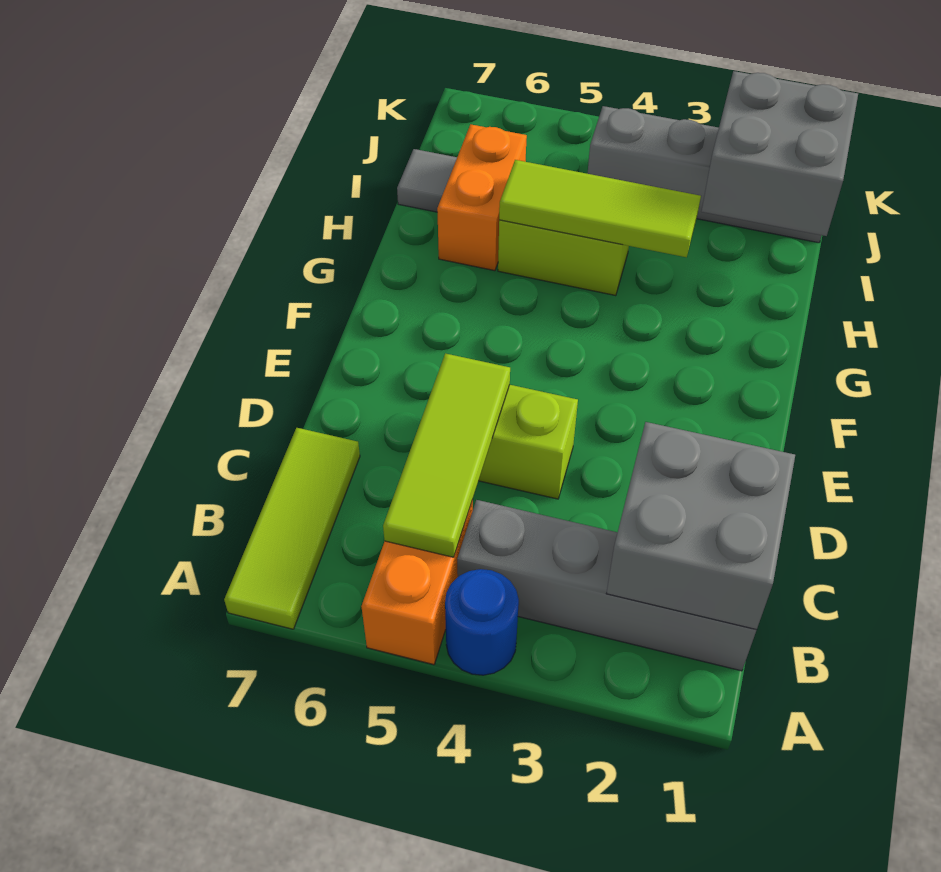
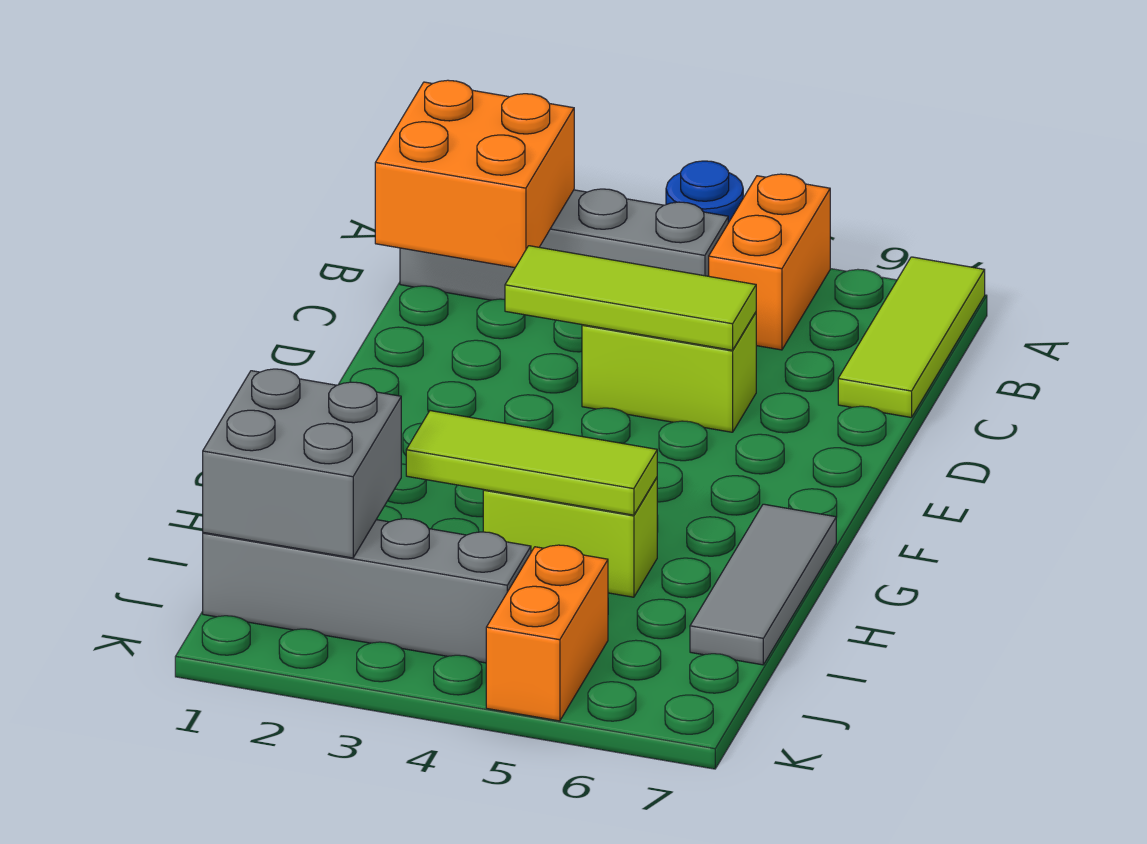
grey 2x2 brick [606,422,795,630] -> orange 2x2 brick [375,80,574,268]
lime 1x3 tile [383,353,510,557] -> lime 1x3 tile turned to [505,246,756,350]
orange 1x2 brick [437,124,527,271] -> orange 1x2 brick moved to [486,545,608,721]
grey 1x1 tile [397,149,457,212] -> grey 1x3 tile [690,504,836,665]

